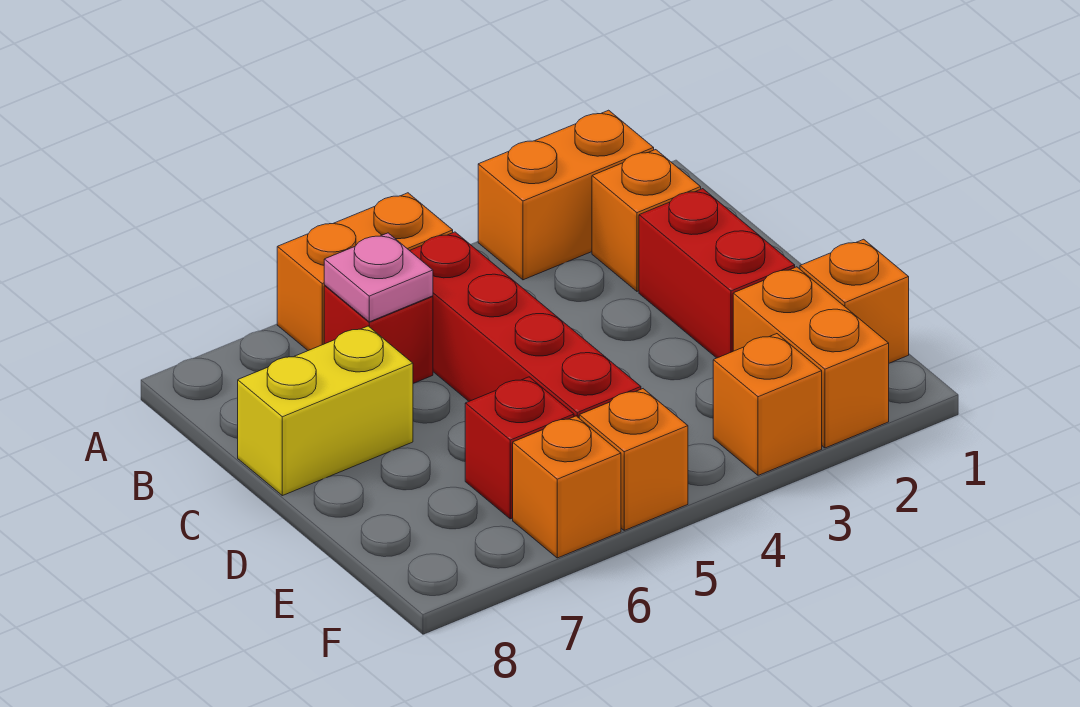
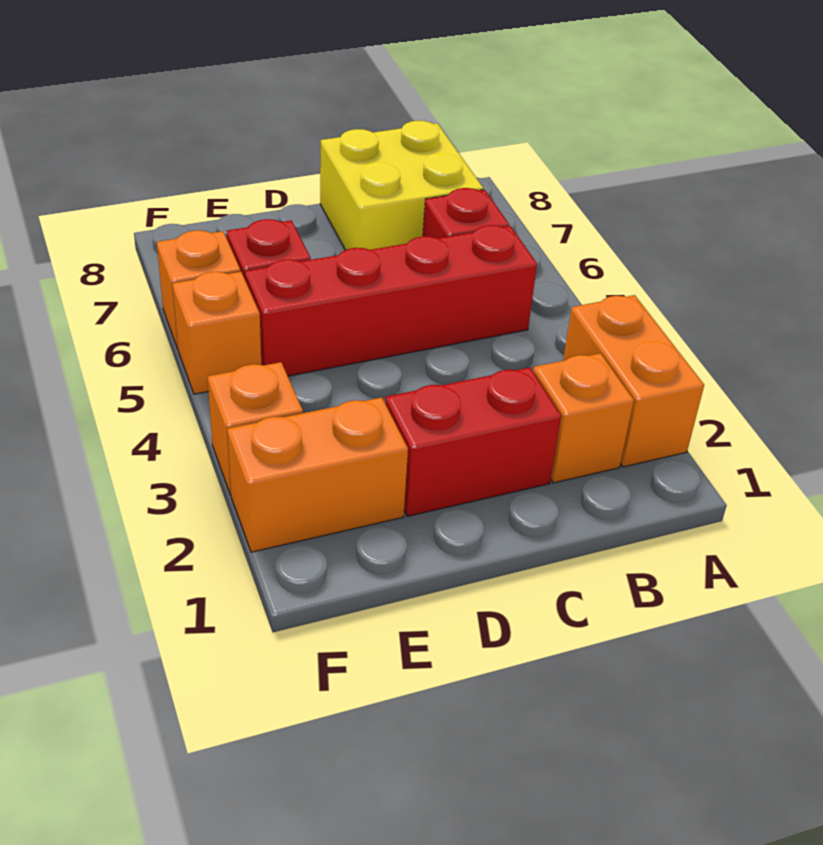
orange 1x2 brick [277,193,453,351] -> none
pink 1x1 plate [324,233,433,322] -> none
yellow 1x2 brick [238,326,413,496] -> yellow 2x2 brick [320,121,483,250]
orange 1x1 brick [800,239,909,363] -> none

